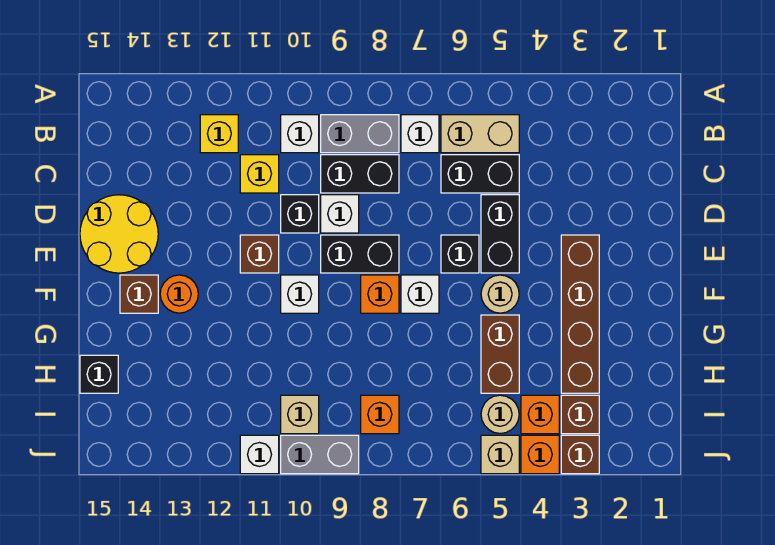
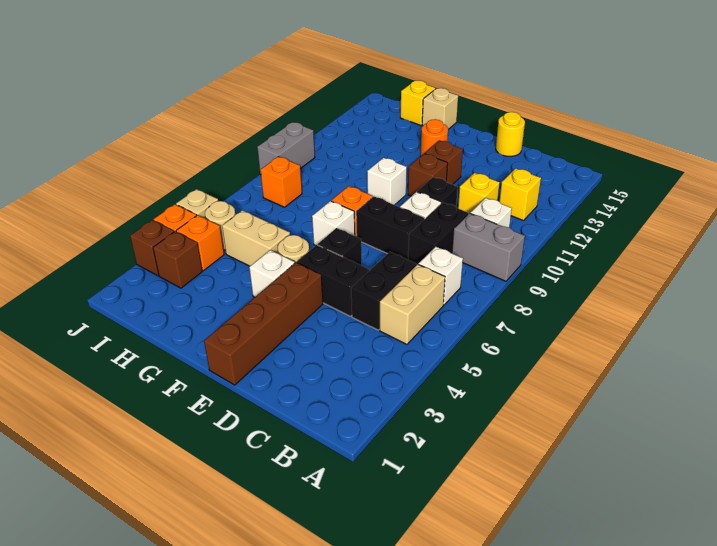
grey 1x2 brick [321,115,399,153] -> grey 1x2 brick turned to [452,213,525,281]
yellow 2x2 round brick [80,195,158,273] -> yellow 1x1 round brick [496,112,525,156]
brown 1x4 brick [561,235,599,393] -> brown 1x4 brick turned to [204,263,323,385]
black 1x2 brick [321,235,399,273] -> black 1x2 brick turned to [356,196,424,260]
brown 1x1 brick [120,275,158,313] -> brown 1x1 brick moved to [425,140,463,185]
brown 1x2 brick [481,315,519,393] -> tan 1x2 brick [222,210,290,266]
black 1x1 brick [80,355,118,393] -> yellow 1x1 brick [400,81,436,125]
tan 1x1 brick [281,395,319,434] -> tan 1x1 brick moved to [422,88,458,129]
white 1x1 brick [240,435,279,474] -> white 1x1 brick moved to [249,250,295,297]

